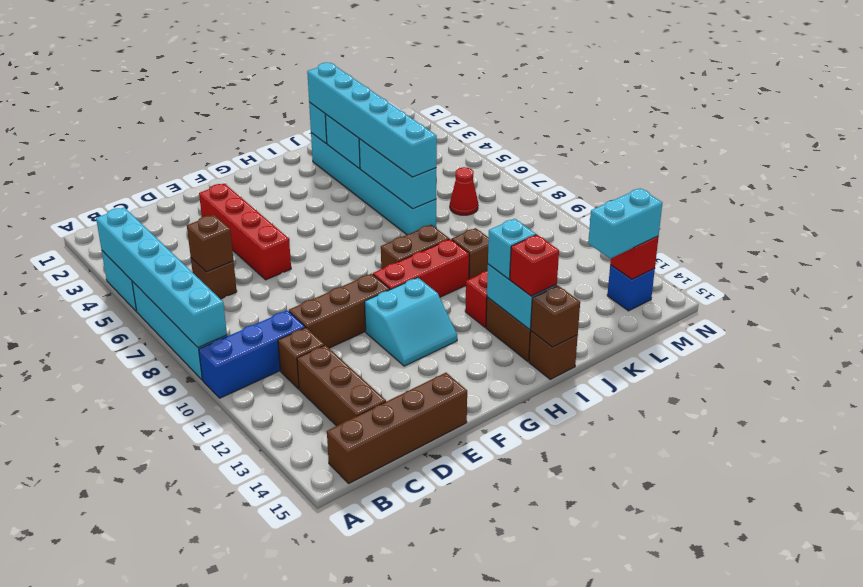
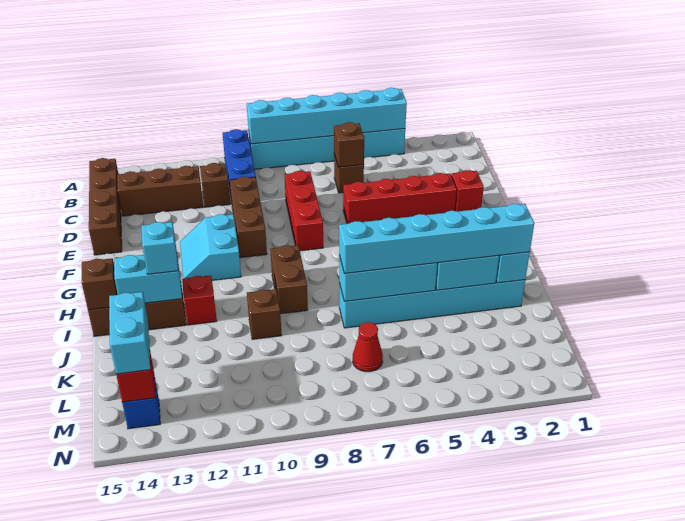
red 1x3 brick [373,239,469,297] -> red 1x3 brick moved to [285,171,323,251]
red 1x1 brick [510,235,559,296] -> red 1x1 brick moved to [451,170,484,211]

